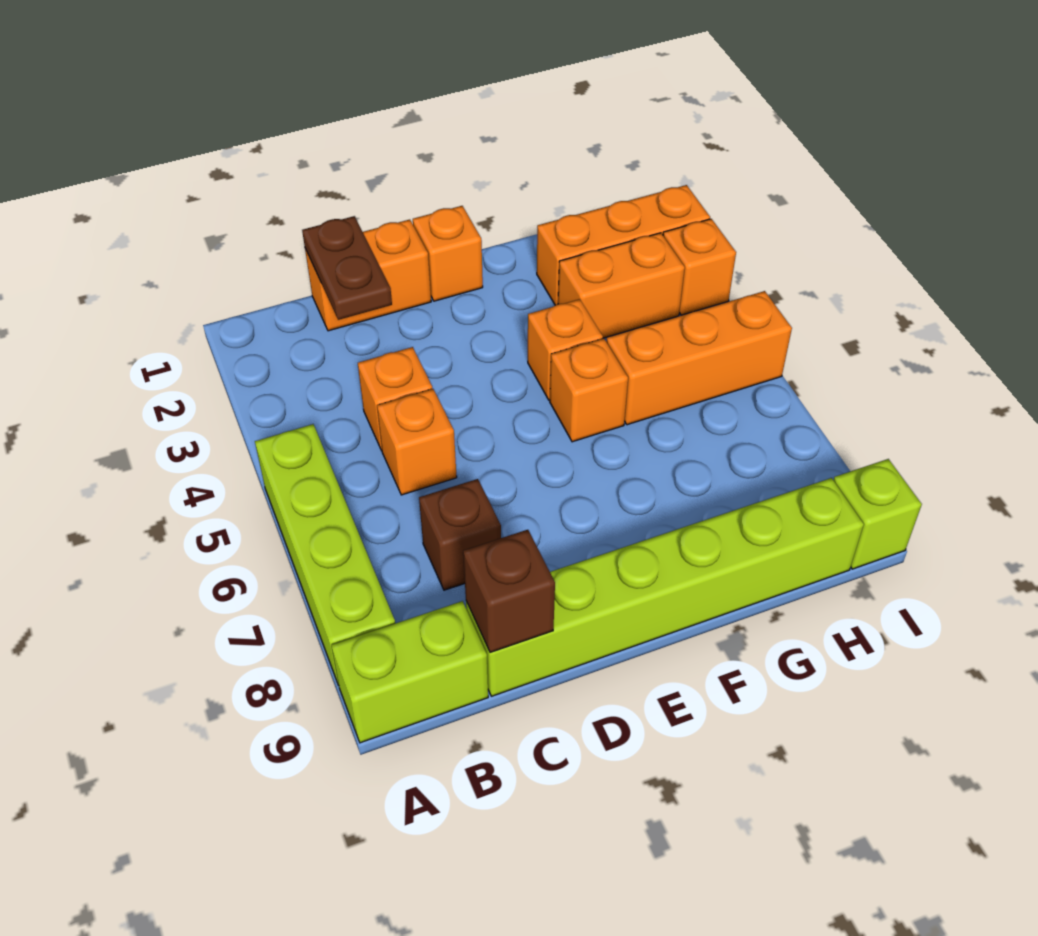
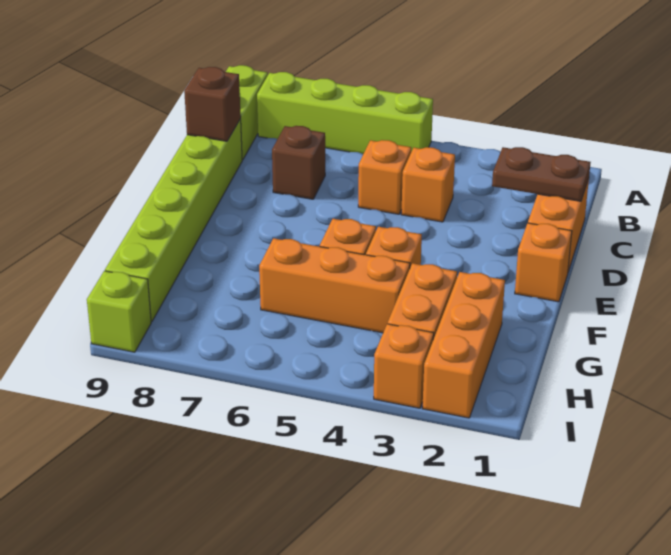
orange 1x3 brick [606,291,792,425] -> orange 1x3 brick turned to [259,238,410,333]

